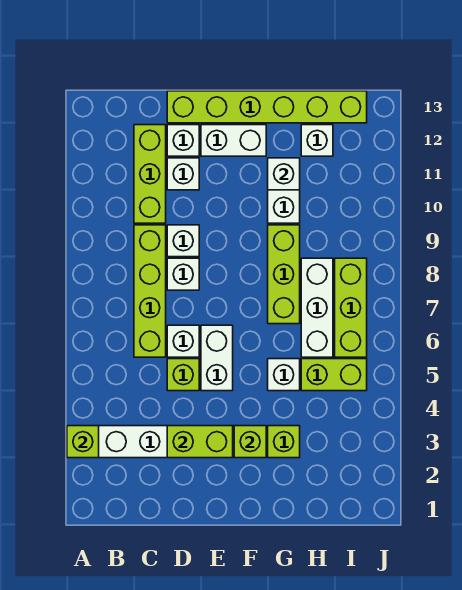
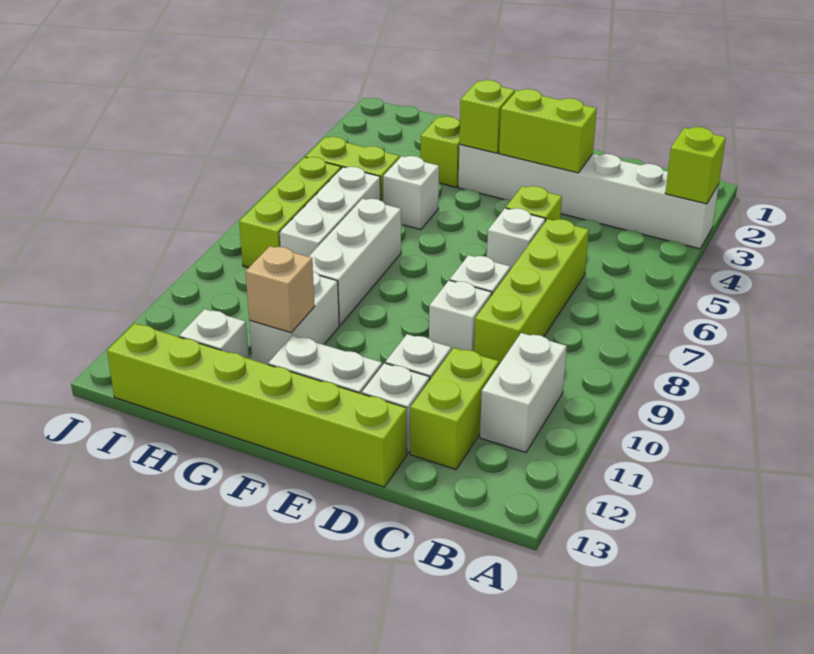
lime 1x3 brick [134,125,166,223] -> lime 1x2 brick [410,348,499,469]
white 1x2 brick [201,325,233,391] -> white 1x2 brick moved to [480,333,567,452]
lime 1x3 brick [268,225,300,324] -> white 1x3 brick [309,199,401,325]
white 1x1 brick [268,158,300,190] -> tan 1x1 brick [245,246,315,333]

